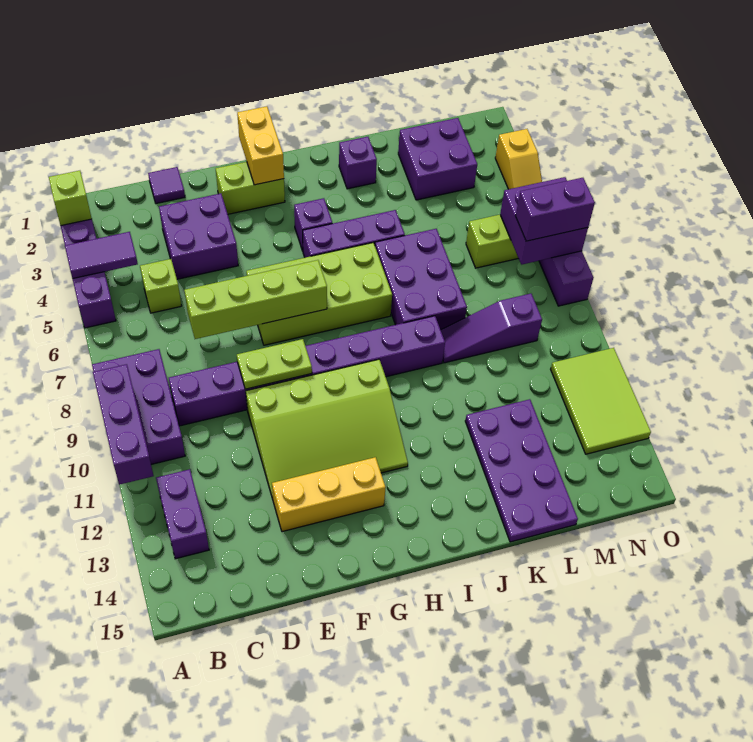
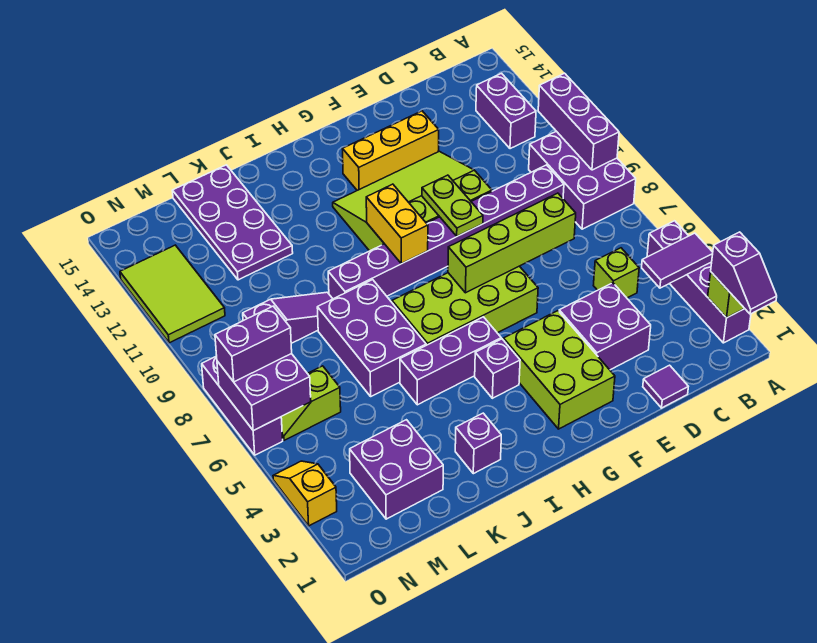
none -> purple 1x2 slope [711,232,777,314]
lime 1x2 plate [237,339,312,389] -> lime 1x2 plate turned to [422,175,483,236]
lime 1x2 brick [216,162,285,214] -> lime 2x3 brick [503,311,615,429]
yellow 1x2 brick [237,106,284,185] -> yellow 1x2 brick moved to [366,184,428,264]

